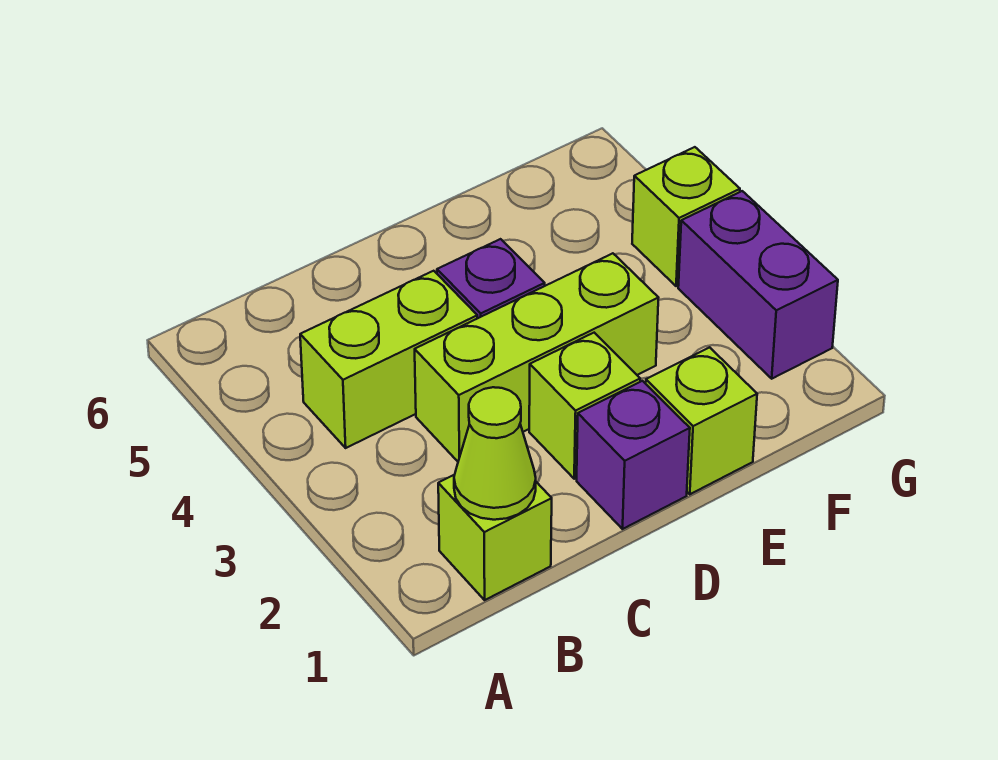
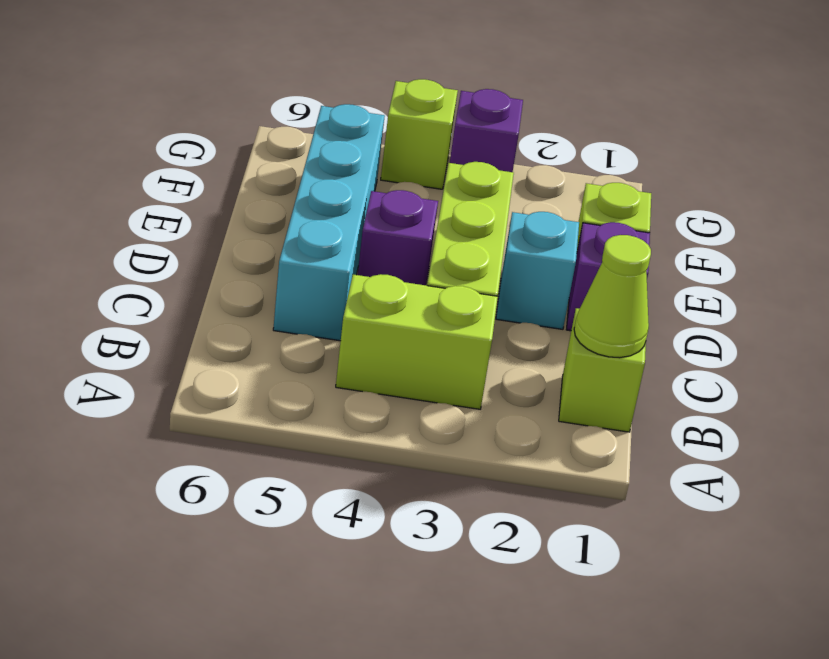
lime 1x2 brick [300,271,477,448] -> lime 1x2 brick turned to [336,274,498,409]
none -> cyan 1x4 brick [273,104,385,341]
lime 1x1 brick [529,333,640,479] -> cyan 1x1 brick [496,212,579,329]
purple 1x2 brick [678,191,838,379] -> purple 1x1 brick [450,89,523,172]

